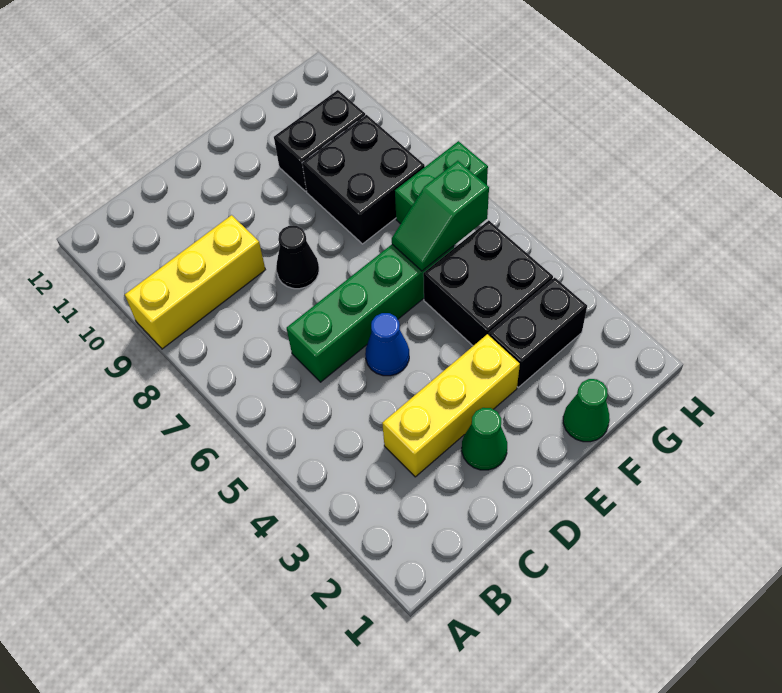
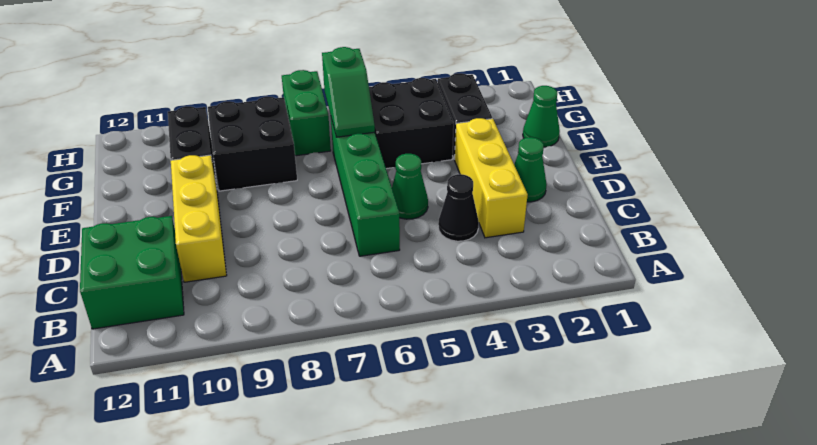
yellow 1x3 brick [125,215,265,349] -> yellow 1x3 brick moved to [171,155,227,282]
none -> green 2x2 brick [80,216,184,329]
blue 1x1 cone [365,313,409,376] -> green 1x1 cone [392,154,428,219]
black 1x1 cone [276,226,319,289] -> black 1x1 cone moved to [438,174,479,241]

